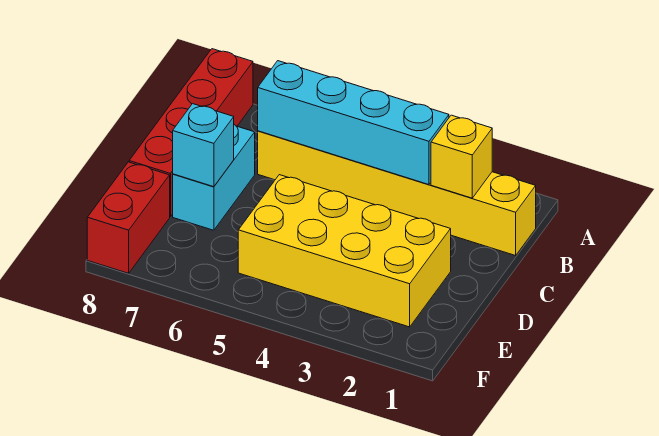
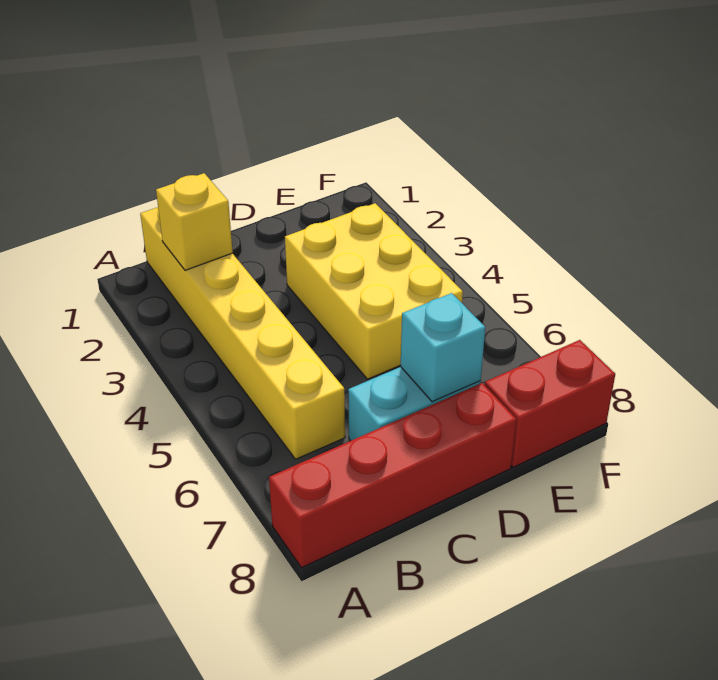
cyan 1x4 brick [258,61,449,185] -> none
yellow 2x4 brick [238,175,451,327] -> yellow 2x3 brick [285,203,463,379]

